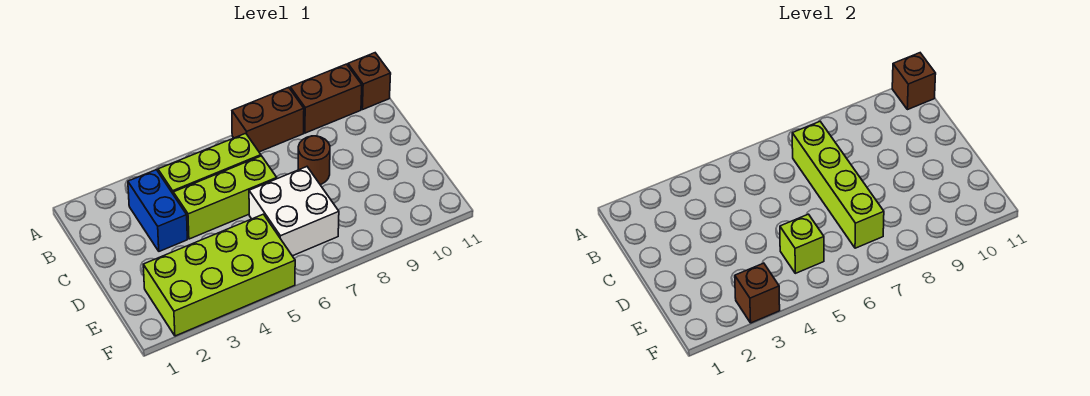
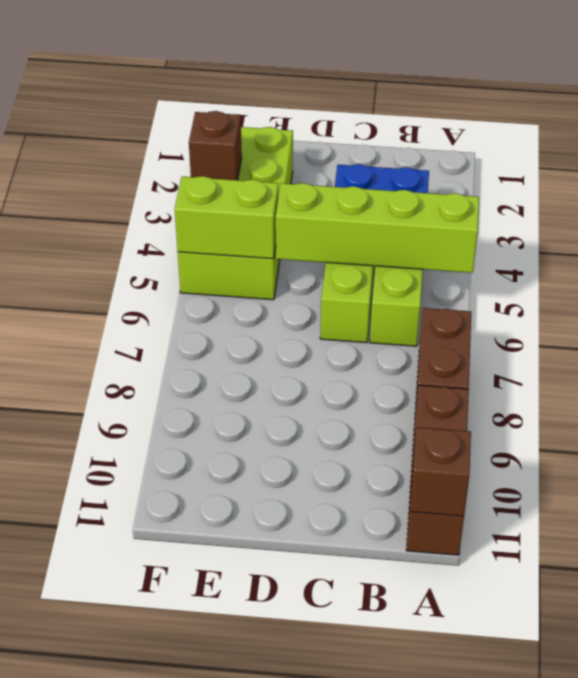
lime 1x4 brick [792,122,884,248] -> lime 1x4 brick moved to [276,183,479,273]
brown 1x1 round brick [298,136,330,185] -> none
white 2x2 brick [249,167,339,256] -> none
lime 1x1 brick [780,214,824,273] -> lime 1x2 brick [175,176,278,259]

